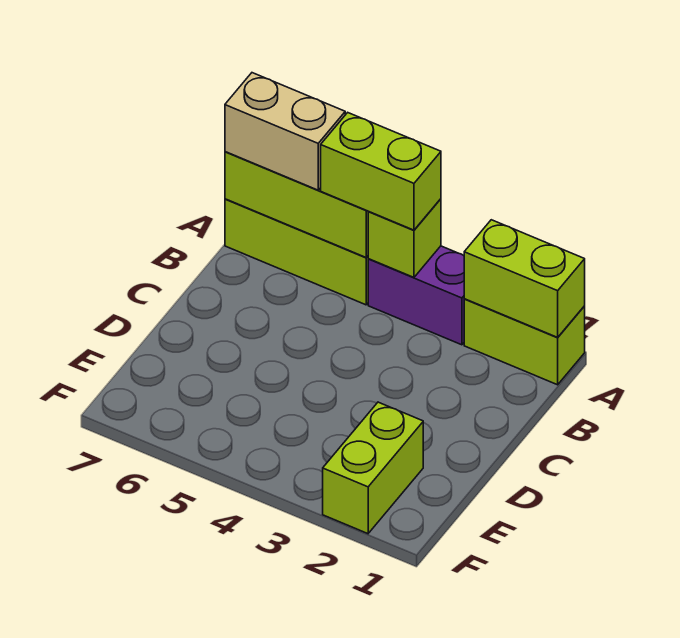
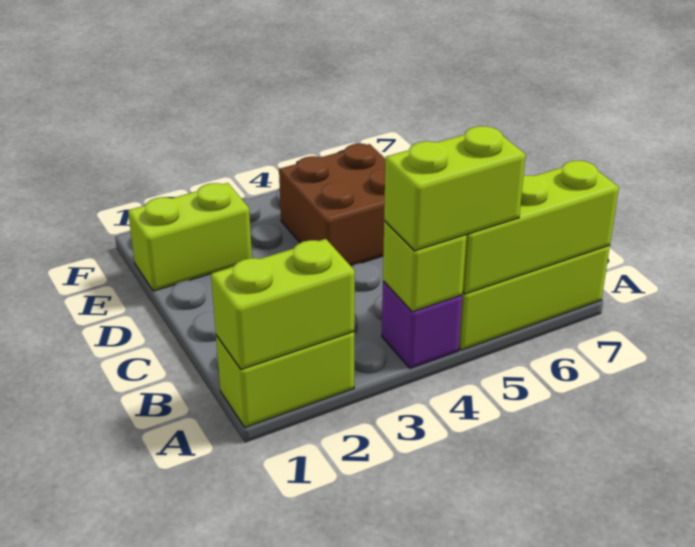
purple 1x2 brick [368,246,464,345] -> purple 1x1 brick [382,281,462,368]
tan 1x2 brick [225,73,345,190] -> none
none -> brown 2x2 brick [279,144,385,266]
lime 1x2 brick [323,402,423,534] -> lime 1x2 brick turned to [128,183,252,291]

